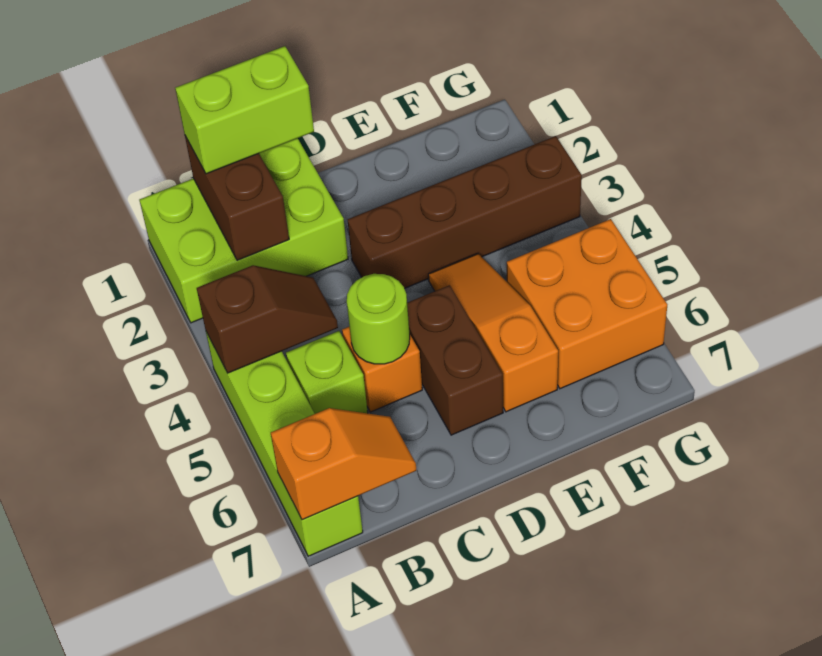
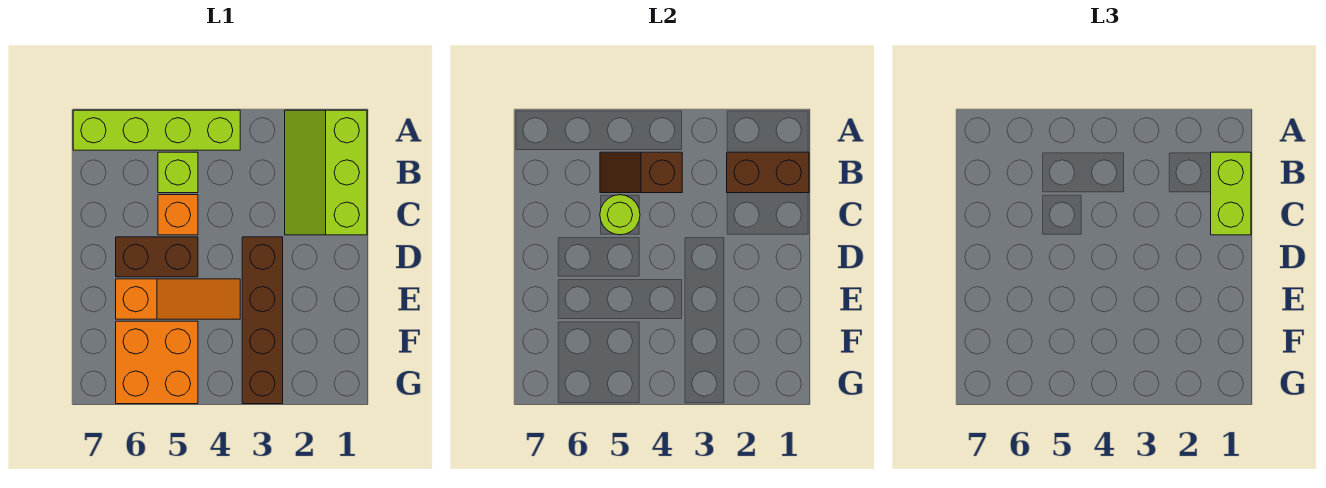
lime 2x3 brick [140,138,348,323] -> lime 2x3 slope [285,110,367,235]
brown 1x2 slope [197,265,338,373] -> brown 1x2 slope turned to [600,152,682,193]
orange 1x2 slope [271,408,416,520] -> none

